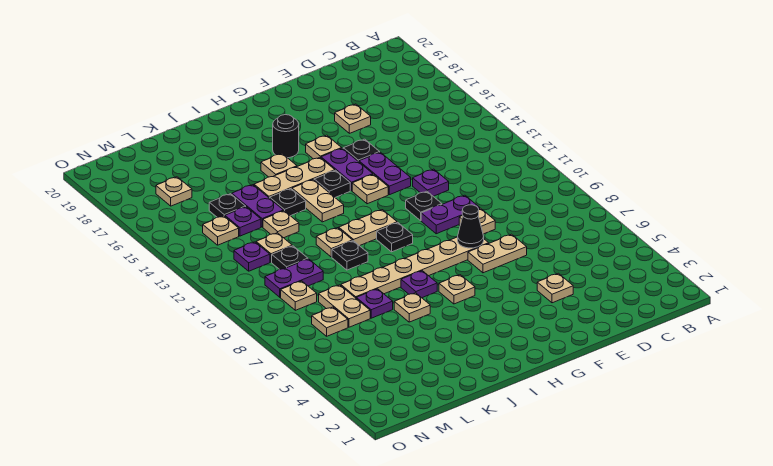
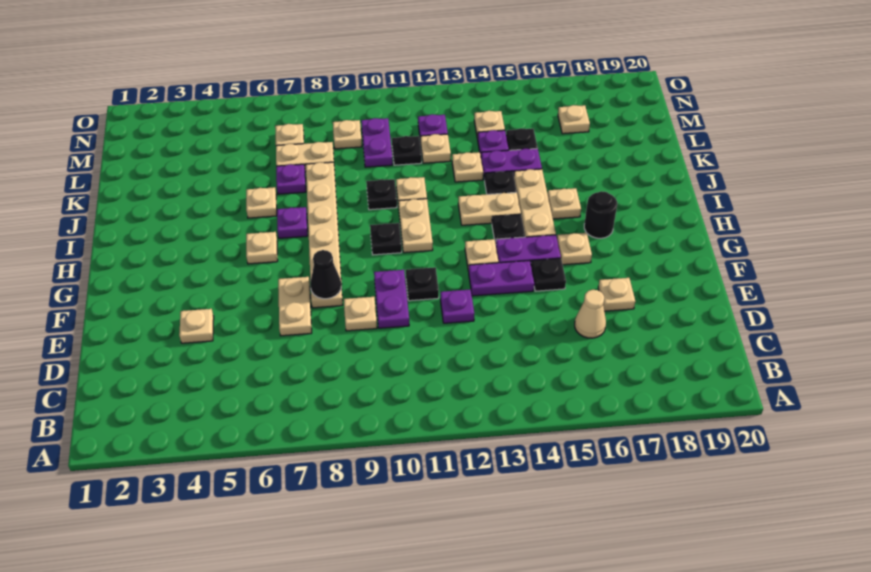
none -> tan 1x1 cone [575,290,606,338]

